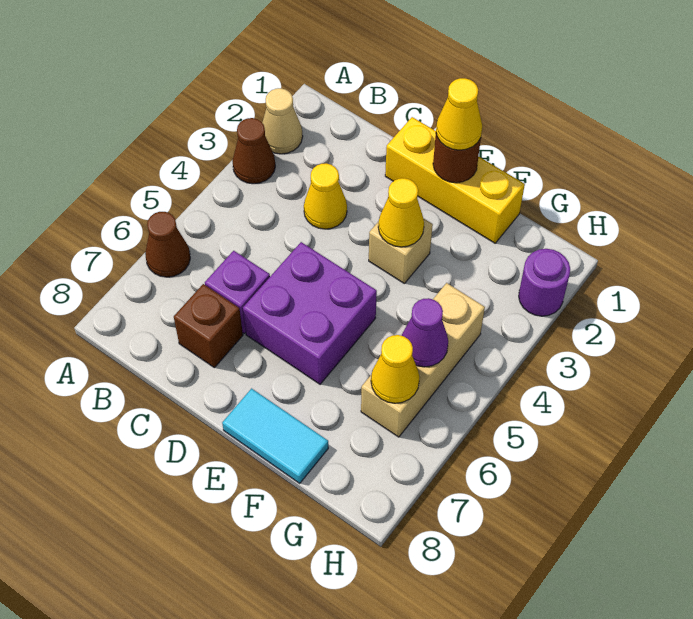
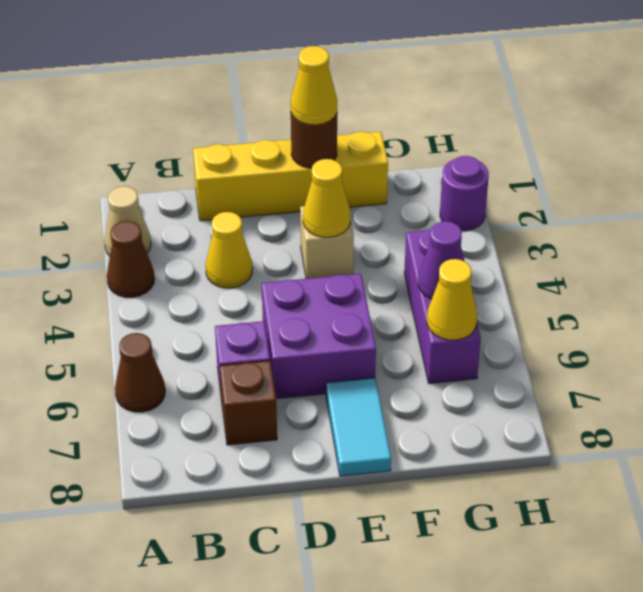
yellow 1x3 brick [385,117,525,243] -> yellow 1x4 brick [193,132,388,221]
cyan 1x2 tile [222,388,328,483] -> cyan 1x2 tile turned to [326,378,391,476]
tan 1x3 brick [361,283,485,437] -> purple 1x3 brick [404,229,481,384]

